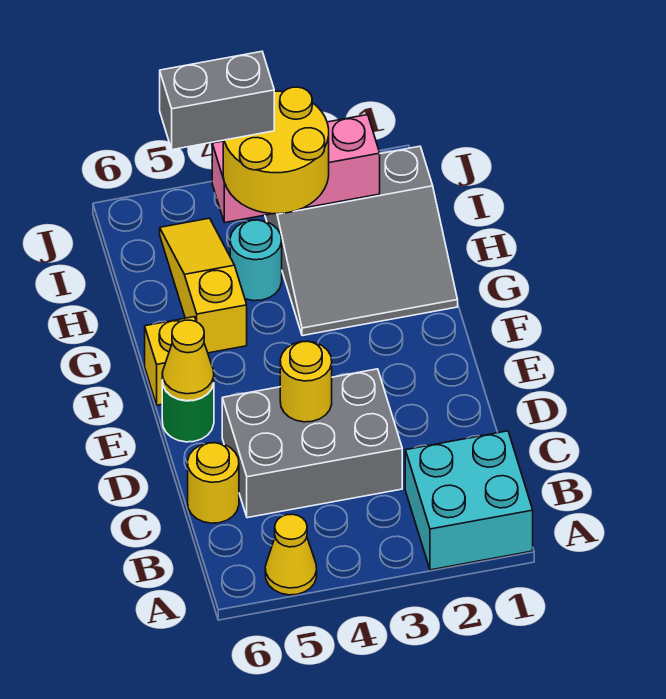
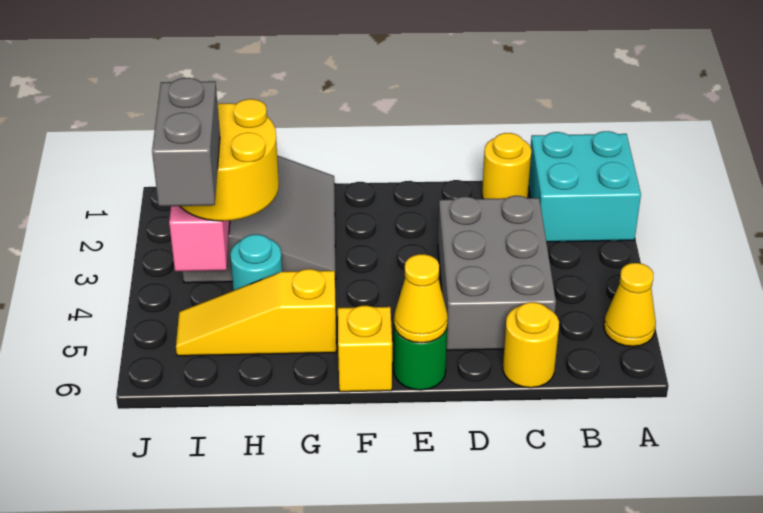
yellow 1x1 round brick [280,341,332,422] -> yellow 1x1 round brick moved to [482,133,531,199]

